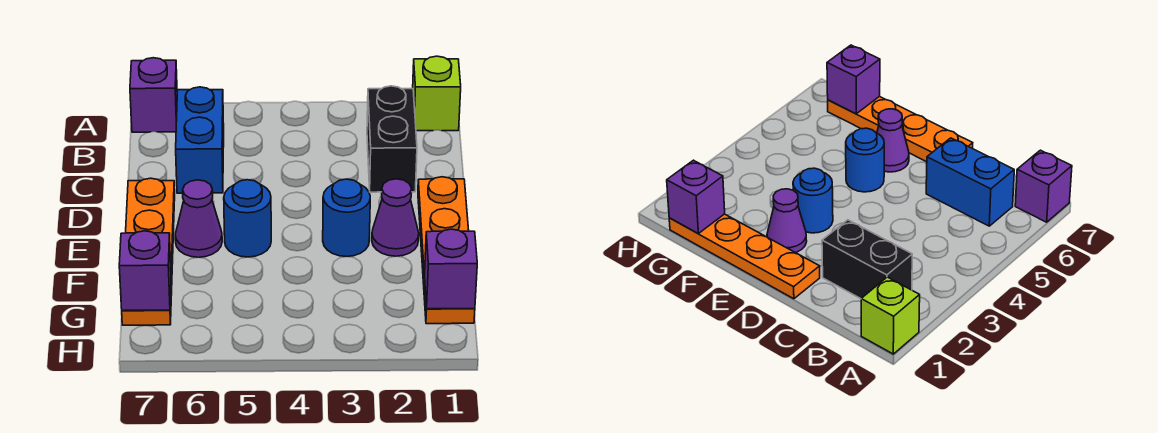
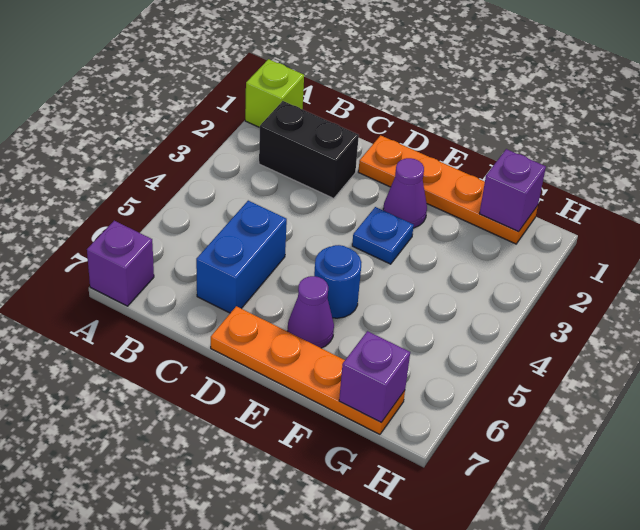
blue 1x2 brick [176,87,224,193] -> blue 1x2 brick turned to [196,201,287,313]
blue 1x1 round brick [323,179,370,257] -> blue 1x1 plate [352,207,414,264]

